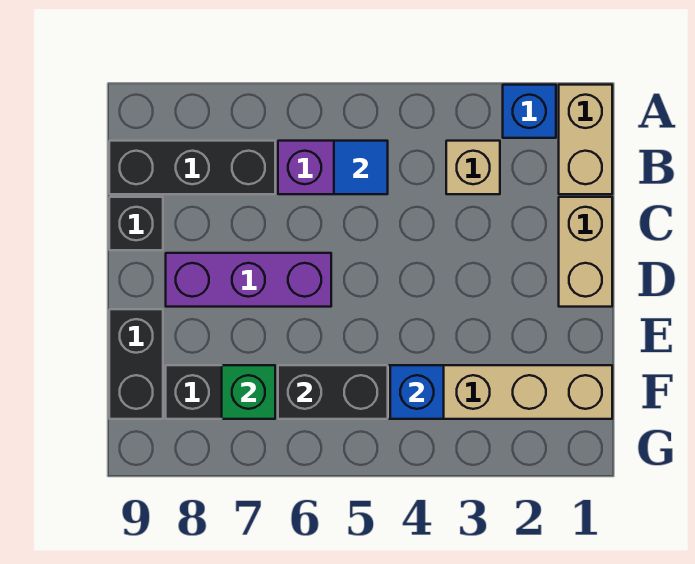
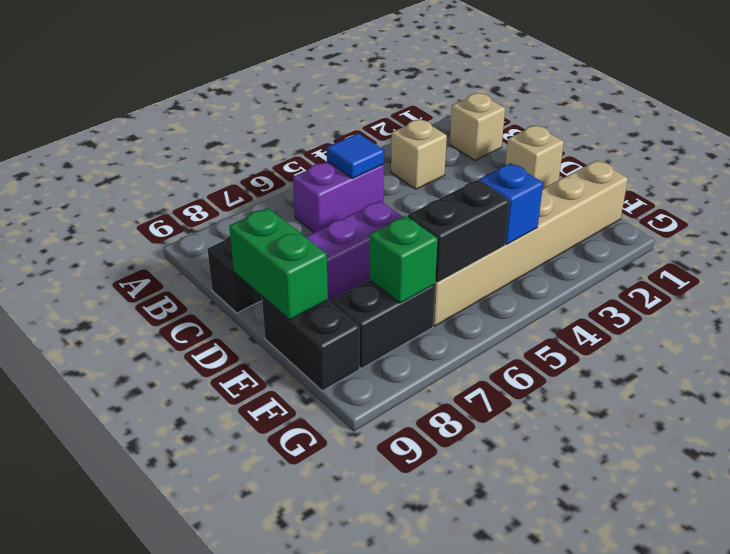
tan 1x2 brick [559,85,612,194] -> tan 1x1 brick [450,93,505,160]
blue 1x1 brick [503,85,556,138] -> none
black 1x3 brick [109,141,275,194] -> none
tan 1x2 brick [559,197,612,307] -> tan 1x1 brick [505,125,564,189]
none -> green 1x2 brick [229,208,328,320]

